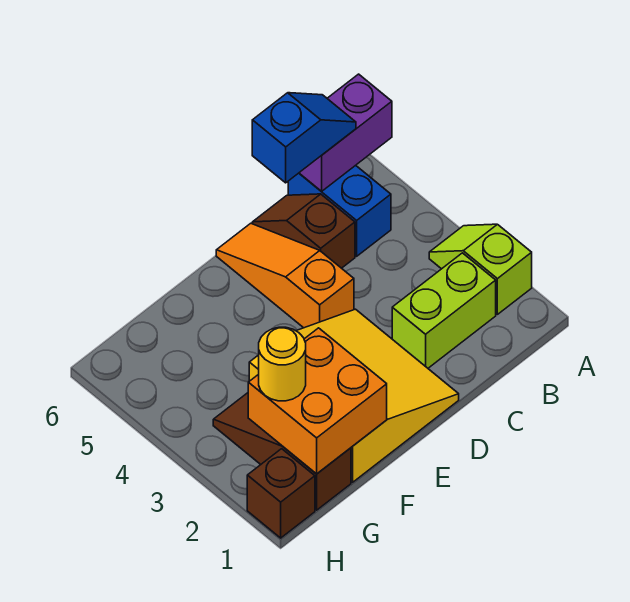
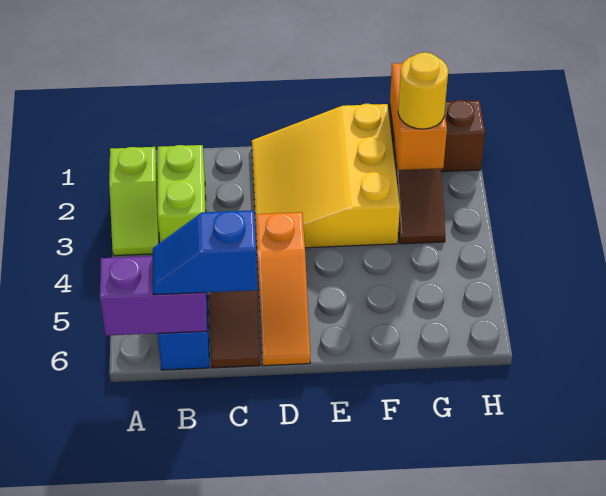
lime 1x2 brick [392,253,496,368] -> lime 1x2 brick turned to [158,145,206,242]
orange 2x2 brick [248,328,387,474] -> orange 1x2 brick [390,63,447,170]

